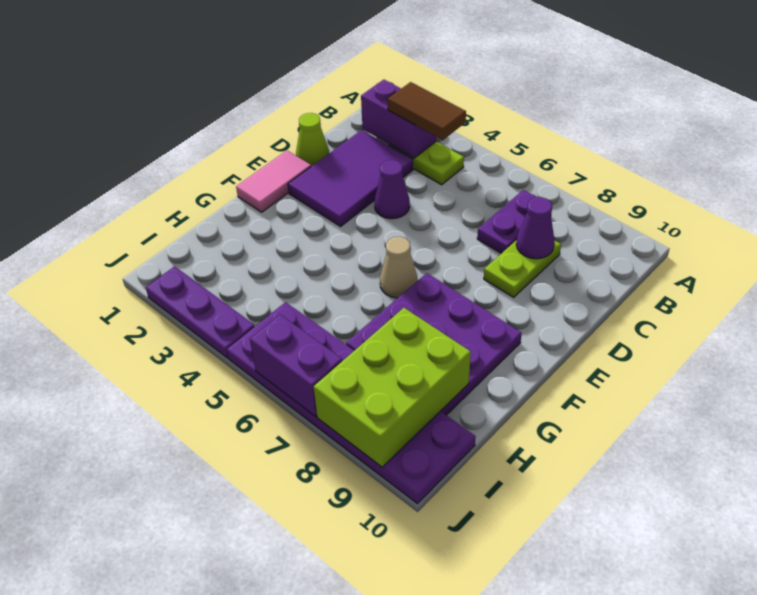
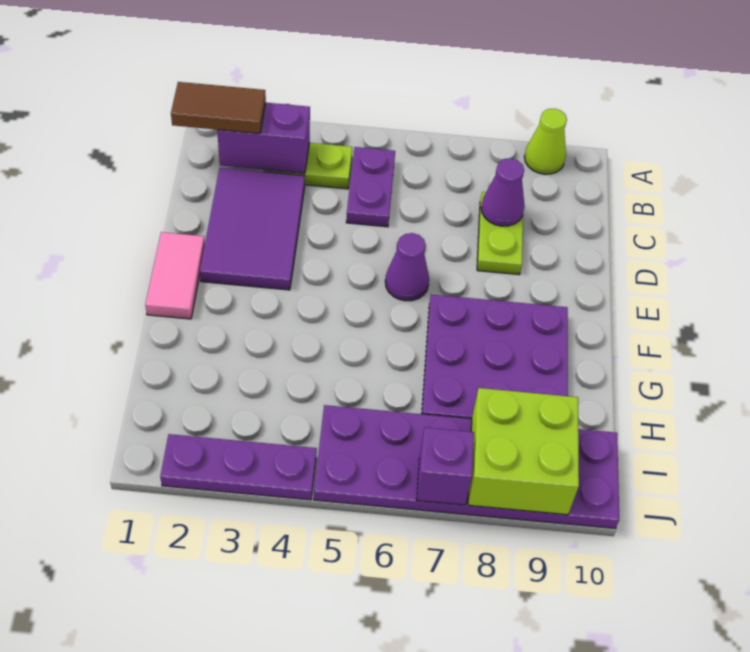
brown 1x2 tile [388,82,466,140] -> brown 1x2 tile moved to [171,82,266,134]
purple 1x2 plate [477,190,536,253] -> purple 1x2 plate moved to [346,147,395,227]
lime 1x1 cone [296,113,329,166] -> lime 1x1 cone moved to [524,109,567,174]
purple 1x1 cone [374,160,410,219] -> purple 1x1 cone moved to [385,233,429,301]
tan 1x1 cone [380,237,418,298] -> none
lime 2x3 brick [314,308,471,467] -> lime 2x2 brick [468,388,579,515]
purple 1x2 brick [250,315,342,417] -> purple 1x1 brick [417,428,474,505]

